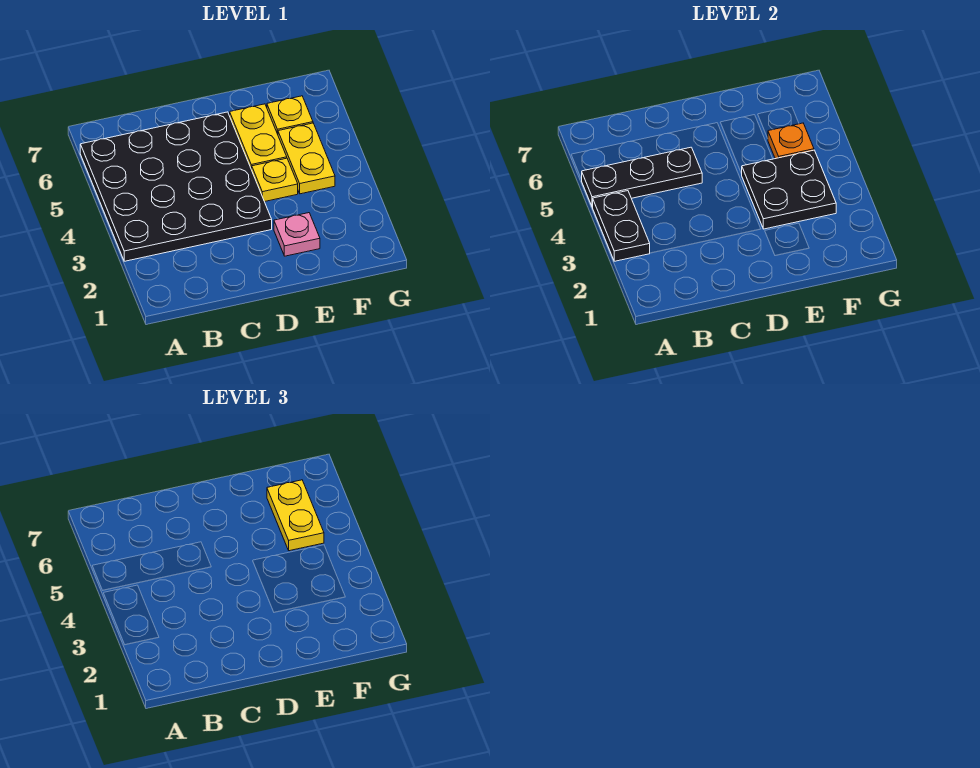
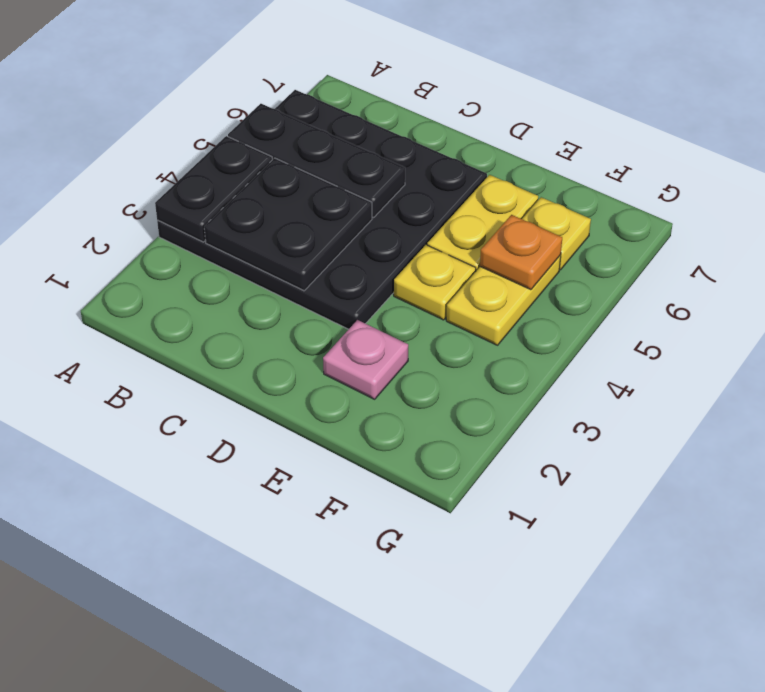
black 2x2 plate [741,150,836,229] -> black 2x2 plate moved to [204,158,372,291]
yellow 1x2 plate [267,480,324,551] -> none

